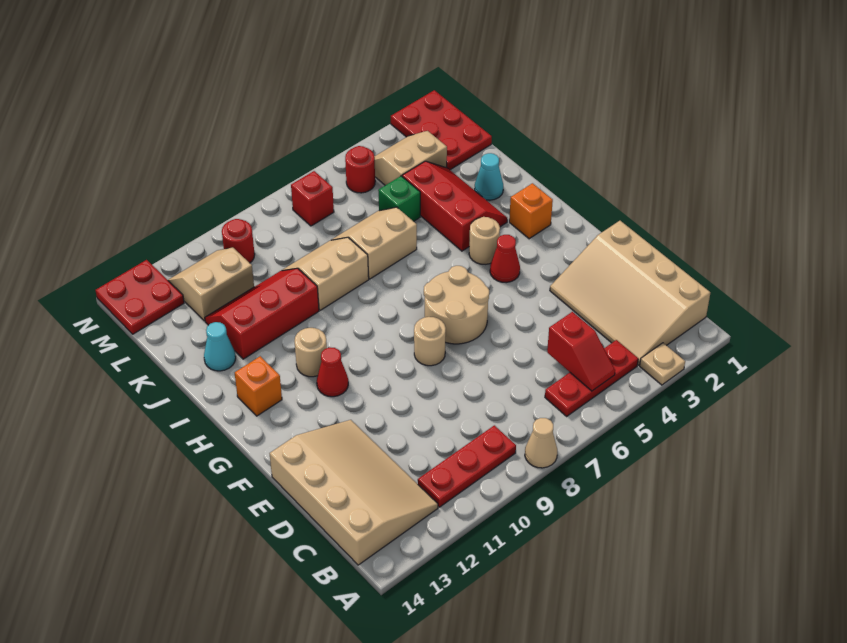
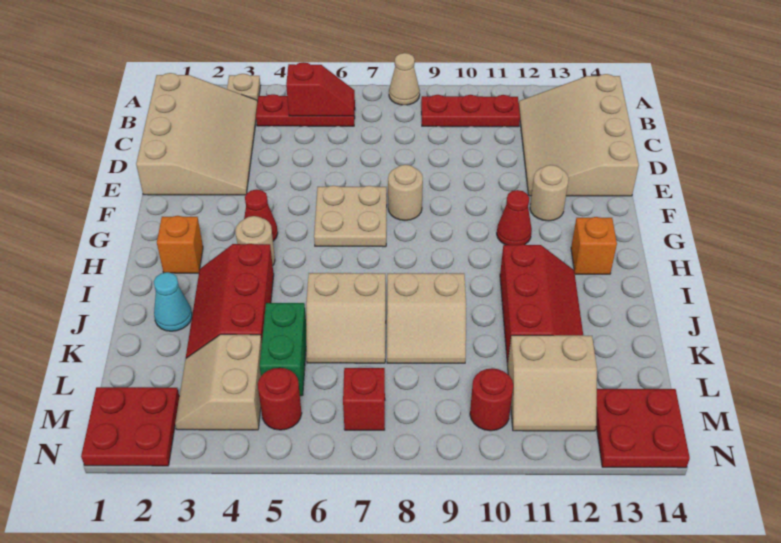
red 1x2 slope [547,312,615,391] -> red 1x2 slope turned to [286,62,355,116]
tan 2x2 round brick [424,266,489,344] -> tan 2x2 plate [314,186,387,247]
tan 1x1 round brick [295,328,327,377] -> tan 1x1 round brick moved to [530,165,569,221]
red 2x3 slope [205,268,319,359] -> red 2x3 slope turned to [500,244,583,363]
cyan 1x1 cone [204,322,236,371] -> none
green 1x1 brick [378,176,420,221] -> green 1x2 brick [260,303,306,396]
red 2x3 plate [391,90,492,170] -> red 2x2 plate [81,387,179,466]
tan 2x2 slope [374,131,447,185] -> tan 2x2 slope turned to [175,334,262,430]

